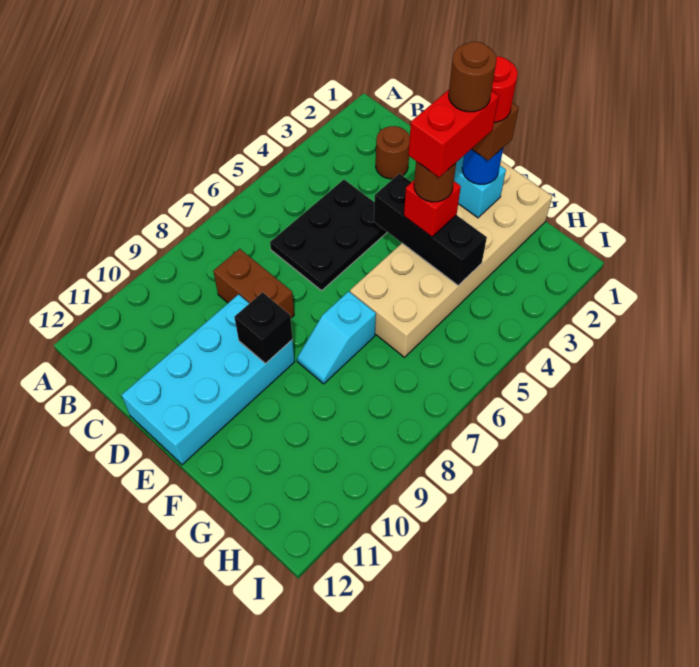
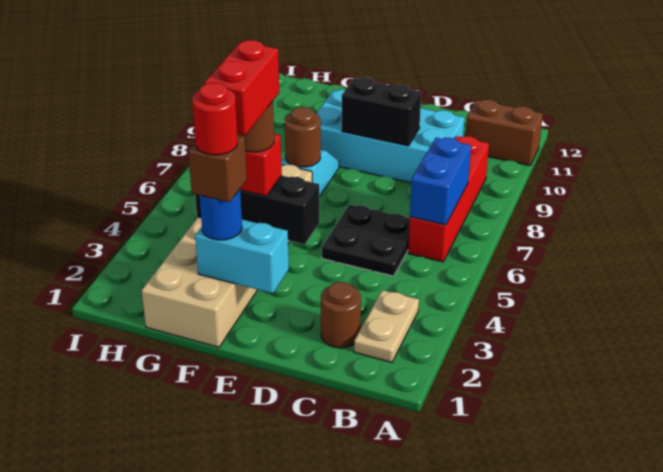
none -> tan 1x2 plate [354,290,419,362]
none -> red 1x4 brick [408,136,489,262]
none -> blue 1x2 brick [410,138,471,225]
black 2x3 plate [270,180,387,290] -> black 2x2 plate [322,204,410,276]
brown 1x2 brick [213,249,294,318] -> brown 1x2 brick moved to [465,99,543,166]
cyan 2x4 brick [121,294,295,465] -> cyan 2x4 brick turned to [316,90,465,183]
black 1x1 brick [234,292,293,363] -> black 1x2 brick [342,77,421,146]
brown 1x1 round brick [449,42,497,112] -> brown 1x1 round brick moved to [285,107,321,167]

